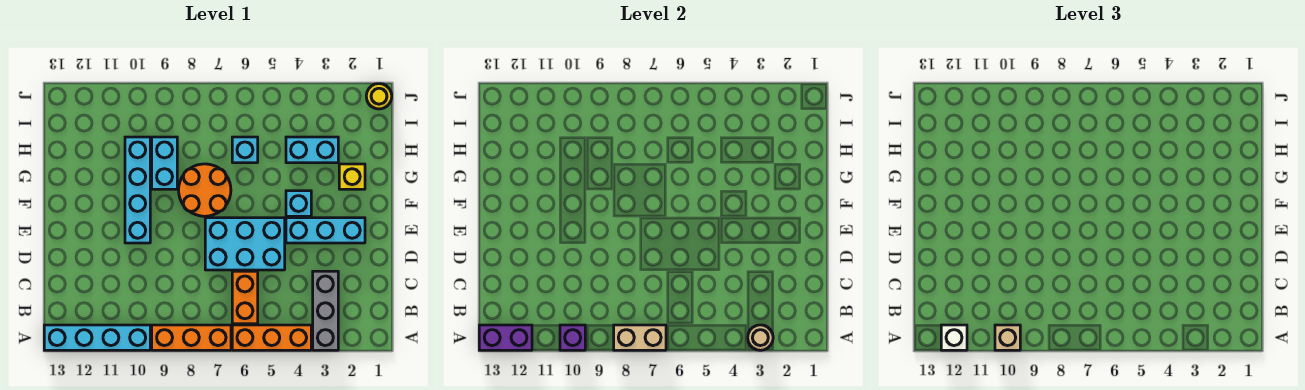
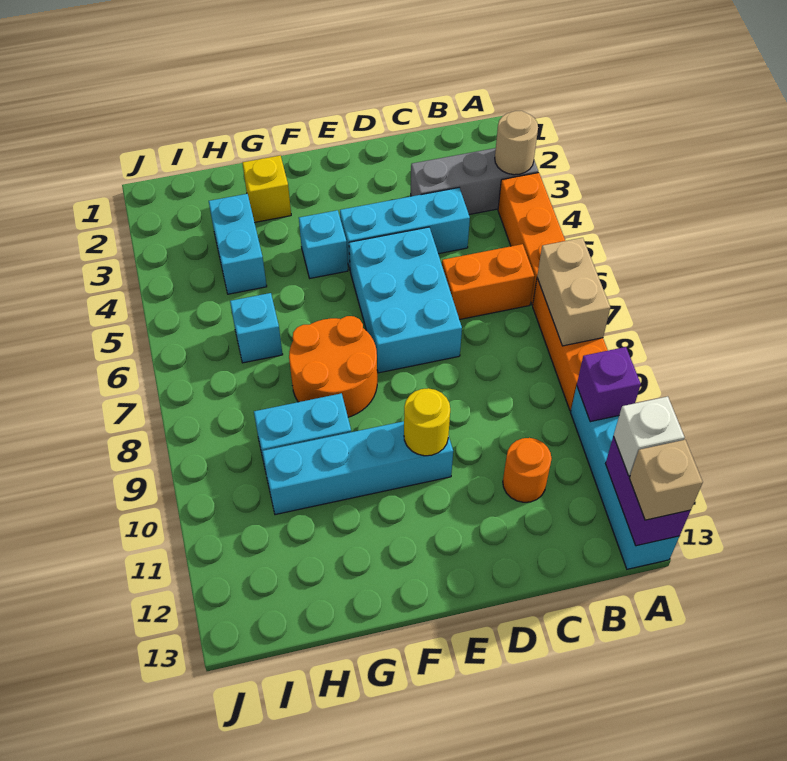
tan 1x1 brick [995,325,1020,350] -> tan 1x1 brick moved to [629,440,703,520]
none -> orange 1x1 round brick [503,438,552,502]
cyan 1x3 brick [286,218,365,243] -> cyan 1x3 brick turned to [340,188,470,269]
yellow 1x1 round brick [366,84,392,109] -> yellow 1x1 round brick moved to [404,388,450,456]

